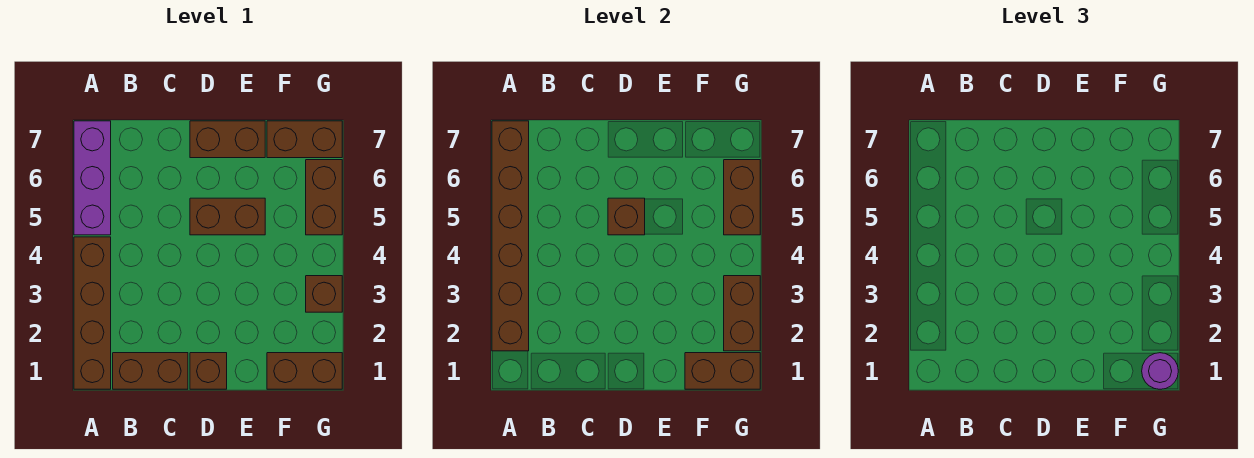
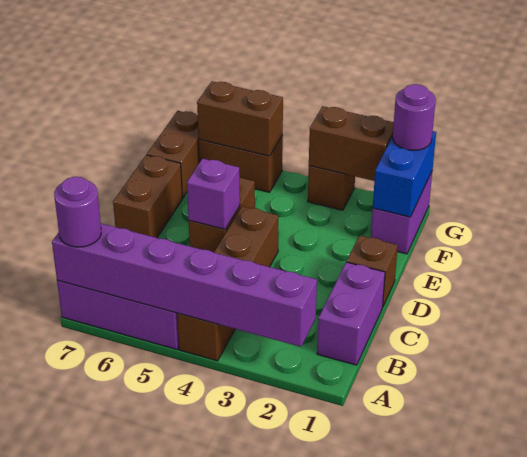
brown 1x4 brick [74,237,111,389] -> brown 1x4 brick turned to [177,206,278,361]
brown 1x6 brick [492,121,529,351] -> purple 1x6 brick [52,223,317,347]
none -> purple 1x1 round brick [54,177,101,247]
brown 1x2 brick [113,353,188,389] -> purple 1x2 brick [317,262,385,365]
brown 1x1 brick [608,198,645,235] -> purple 1x1 brick [187,158,240,229]
brown 1x2 brick [267,353,342,389] -> purple 1x2 brick [371,172,432,254]
brown 1x2 brick [685,353,760,389] -> blue 1x2 brick [373,131,436,217]

